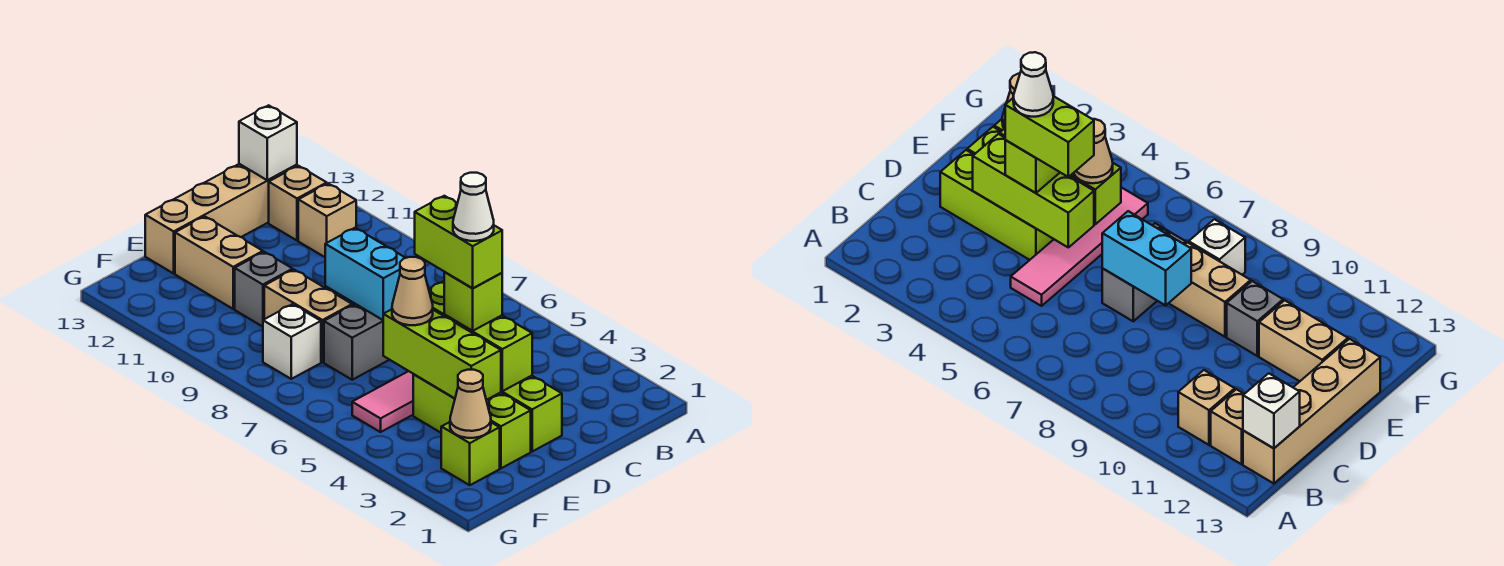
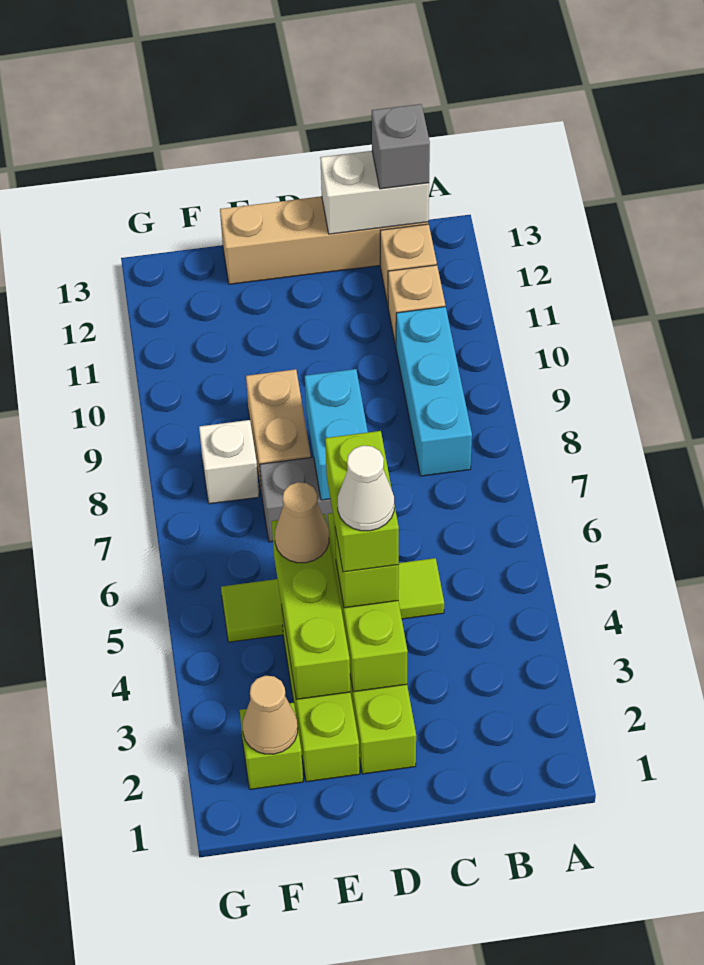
none -> cyan 1x3 brick [396,307,472,476]
white 1x1 brick [239,105,297,180] -> white 1x2 brick [320,151,429,234]
pink 1x4 tile [352,371,413,432] -> lime 1x4 tile [221,558,444,642]
grey 1x1 brick [235,252,293,327] -> grey 1x1 brick moved to [372,104,430,189]
tan 1x2 brick [175,216,263,309] -> none

